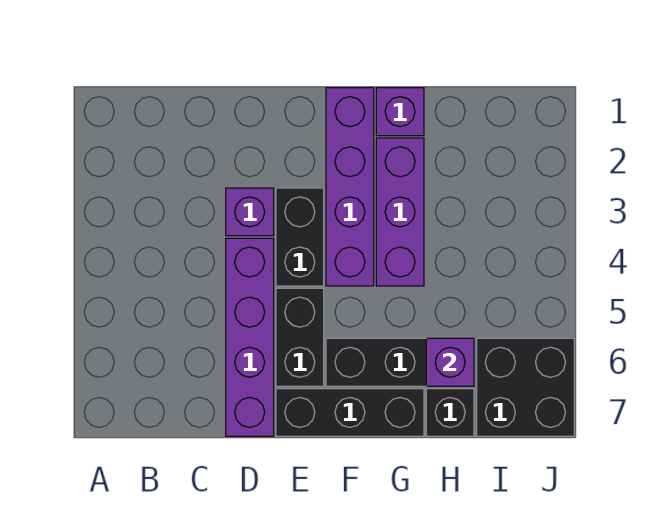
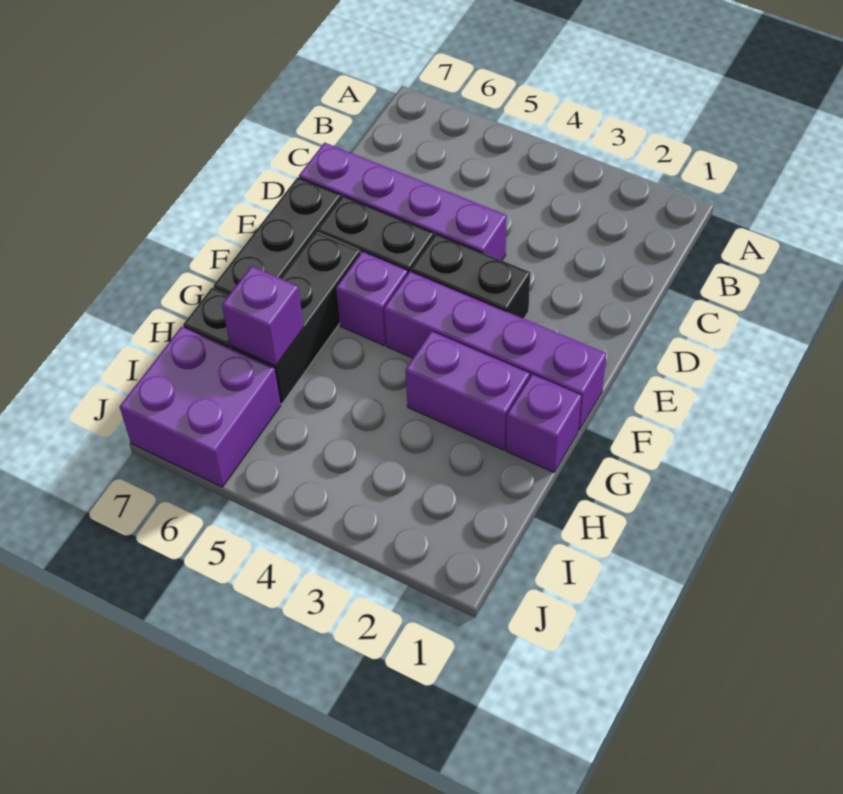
purple 1x1 brick [226,188,274,236] -> purple 1x1 brick moved to [336,251,408,346]
purple 1x3 brick [376,138,424,286] -> purple 1x2 brick [405,331,530,450]
black 2x2 brick [477,338,574,436] -> purple 2x2 brick [120,327,281,487]

